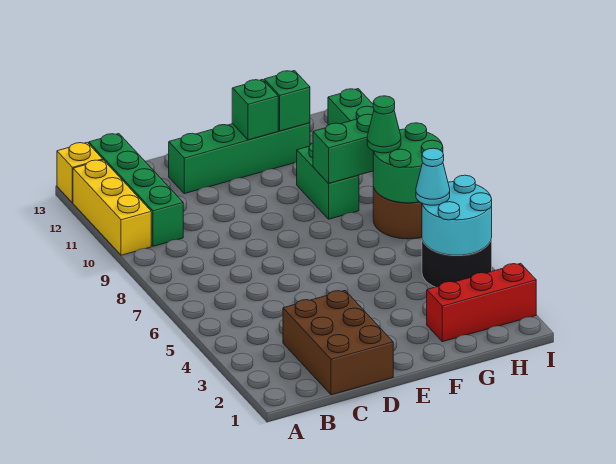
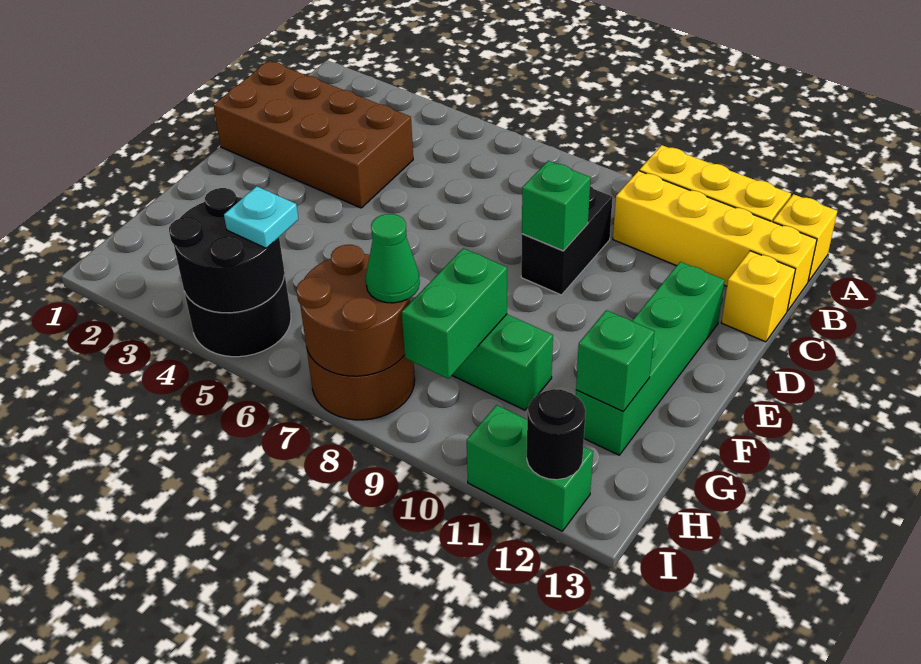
green 1x4 brick [89,134,183,246] -> yellow 1x4 brick [613,171,817,311]
brown 2x3 brick [283,291,393,395] -> brown 2x4 brick [213,61,413,208]
none -> black 1x2 brick [521,186,613,295]
none -> yellow 1x1 brick [721,251,795,342]
green 1x1 brick [232,79,278,140] -> green 1x1 brick moved to [522,161,591,251]
red 1x3 brick [427,263,536,342] -> none
cyan 2x2 round brick [422,175,492,255] -> black 2x2 round brick [169,188,284,313]
cyan 1x1 cone [416,148,450,205] -> cyan 1x1 plate [224,186,298,248]
green 2x2 round brick [373,123,443,203] -> brown 2x2 round brick [297,245,410,376]
none -> black 1x1 round brick [527,389,586,480]

